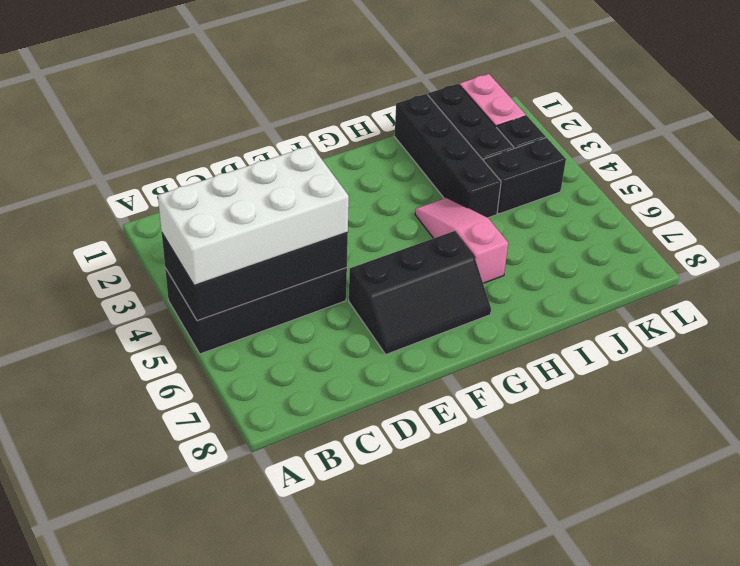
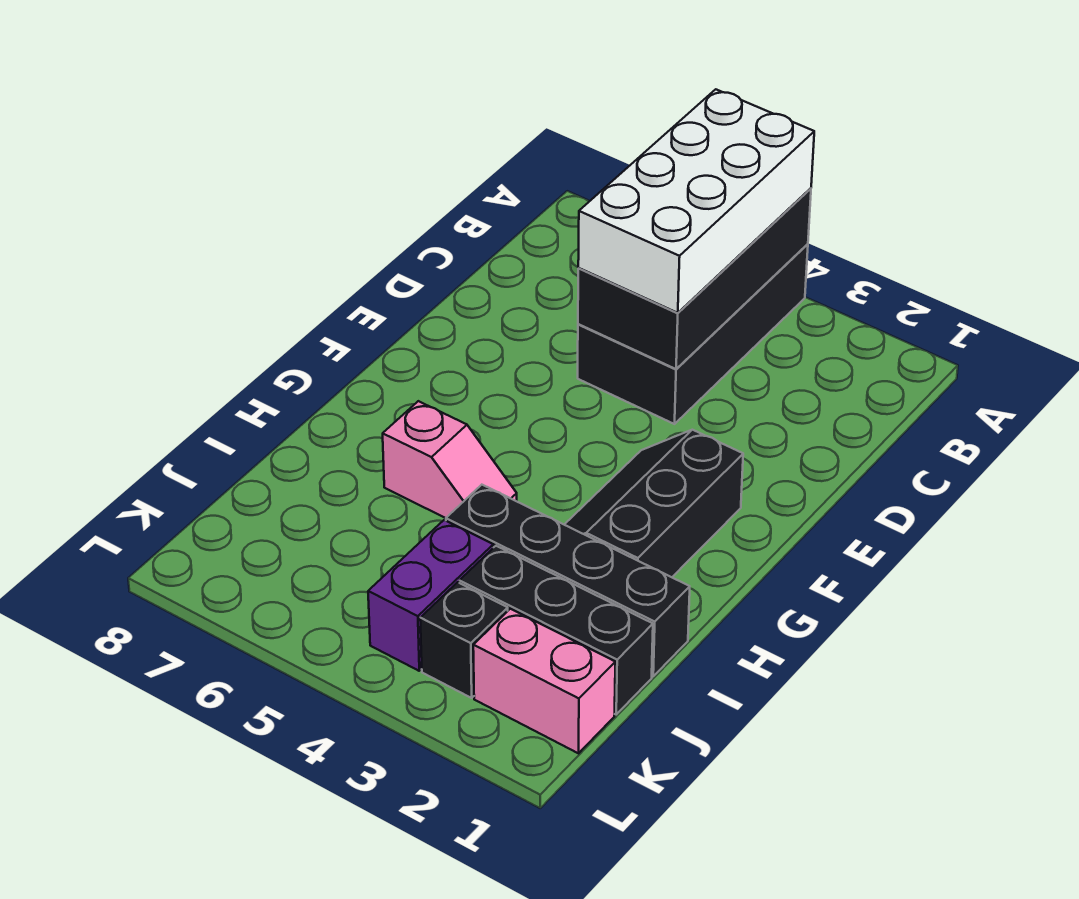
black 2x3 slope [349,231,491,354] -> black 2x3 slope moved to [564,430,743,577]
pink 1x3 slope [415,198,508,283] -> pink 1x2 slope [383,401,517,518]
black 1x2 brick [484,138,566,214] -> purple 1x2 brick [368,520,493,671]

